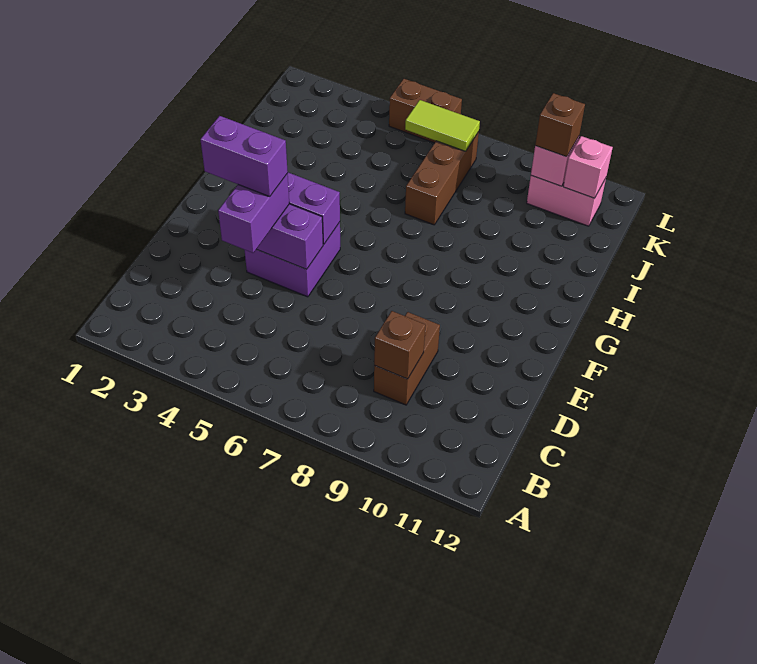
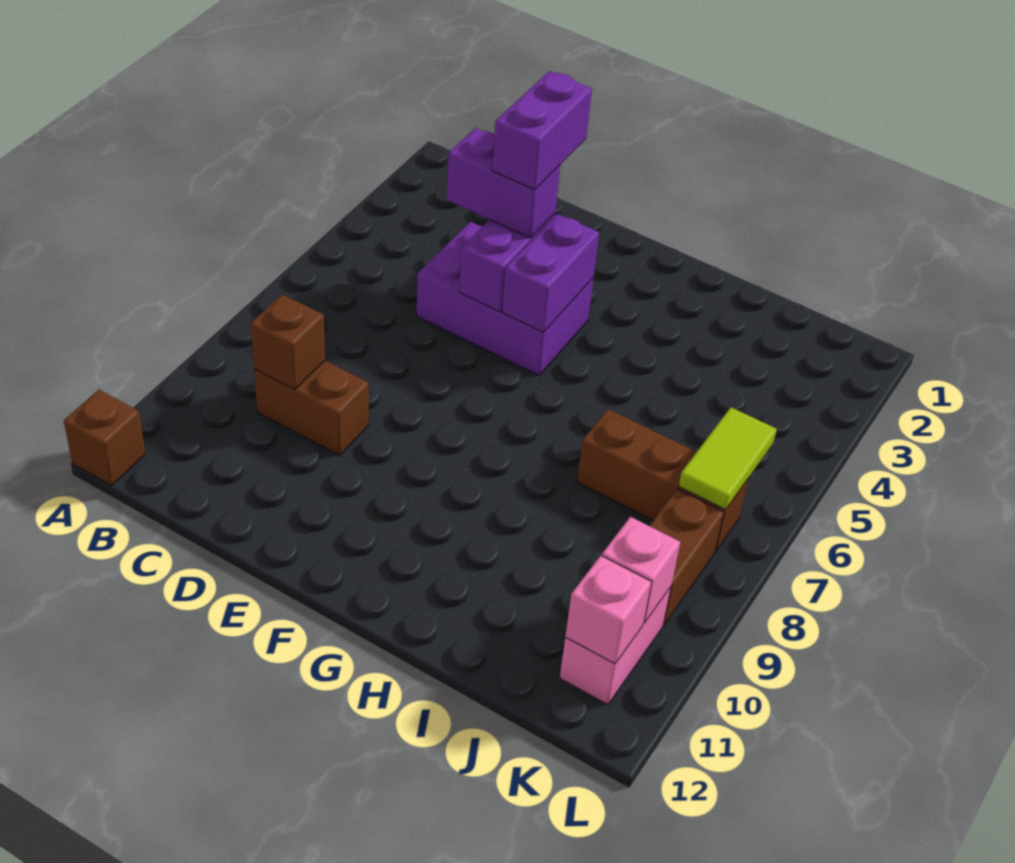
purple 2x2 brick [245,222,340,297] -> purple 2x3 brick [417,222,593,375]
brown 1x1 brick [535,93,585,157] -> brown 1x1 brick moved to [64,390,145,486]
brown 1x2 brick [389,79,462,143] -> brown 1x2 brick moved to [650,489,724,625]

